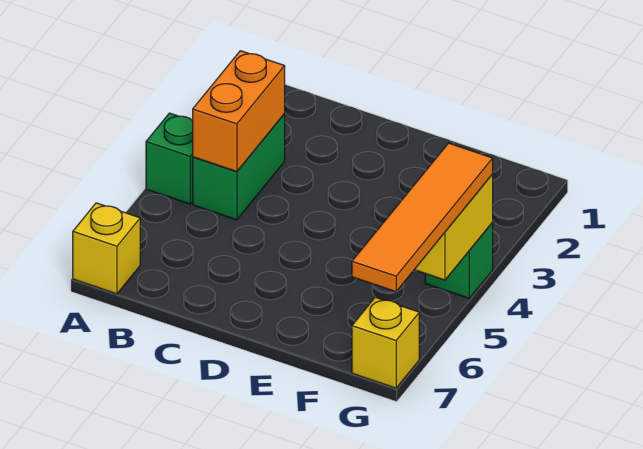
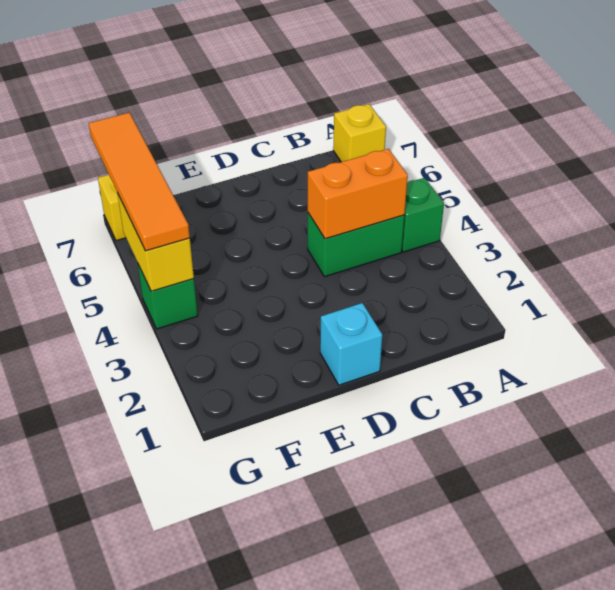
green 1x2 brick [193,114,285,220] -> green 1x2 brick turned to [308,213,404,277]
orange 1x2 brick [193,51,285,172] -> orange 1x2 brick turned to [308,149,408,239]
none -> cyan 1x1 brick [320,303,382,385]

